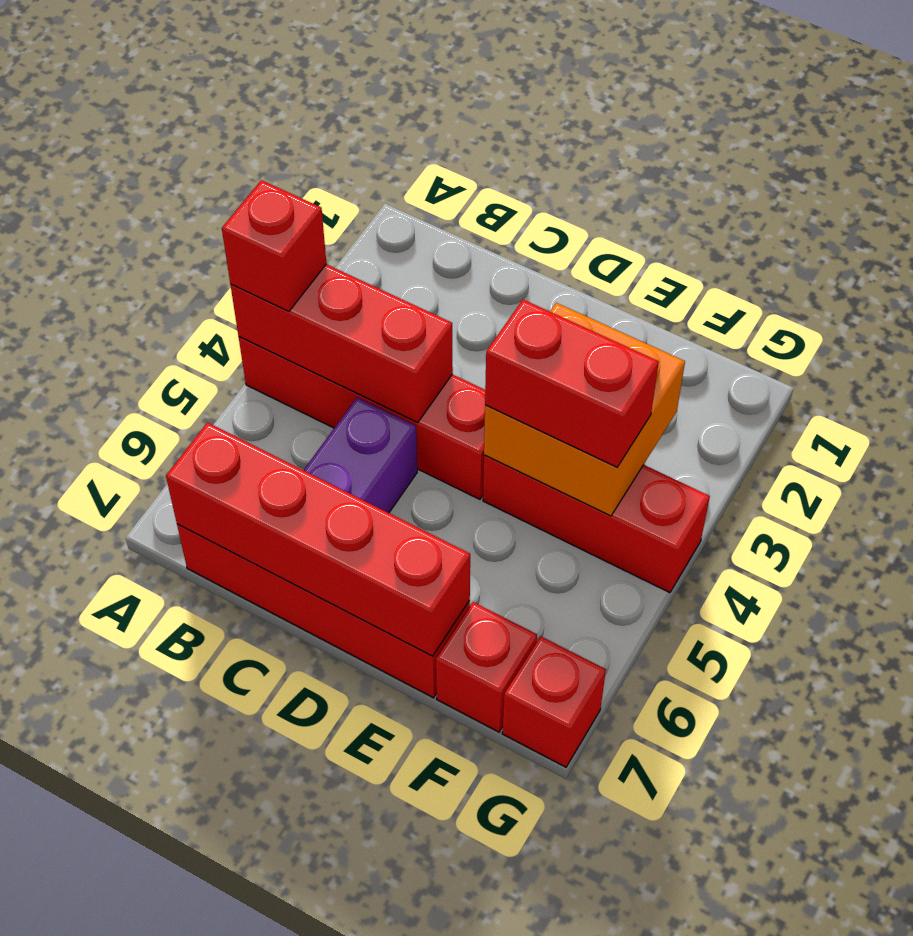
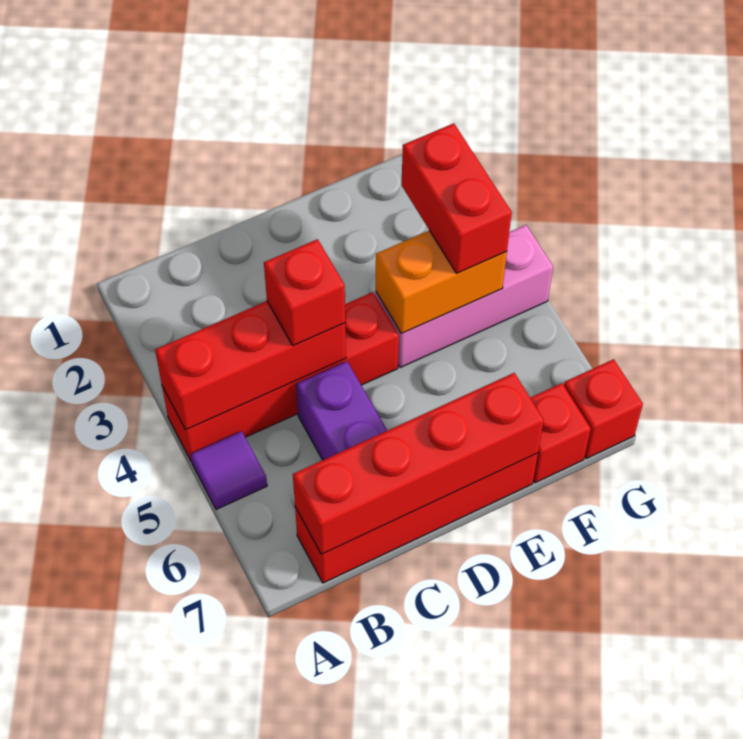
red 1x1 brick [222,180,326,311] -> red 1x1 brick moved to [264,239,345,346]
none -> purple 1x1 tile [191,431,267,510]
orange 2x2 brick [484,303,685,516] -> orange 1x2 brick [376,231,507,334]
red 1x3 brick [483,455,710,593] -> pink 1x3 brick [375,225,553,368]
red 1x2 brick [485,300,659,467] -> red 1x2 brick turned to [402,123,512,273]

